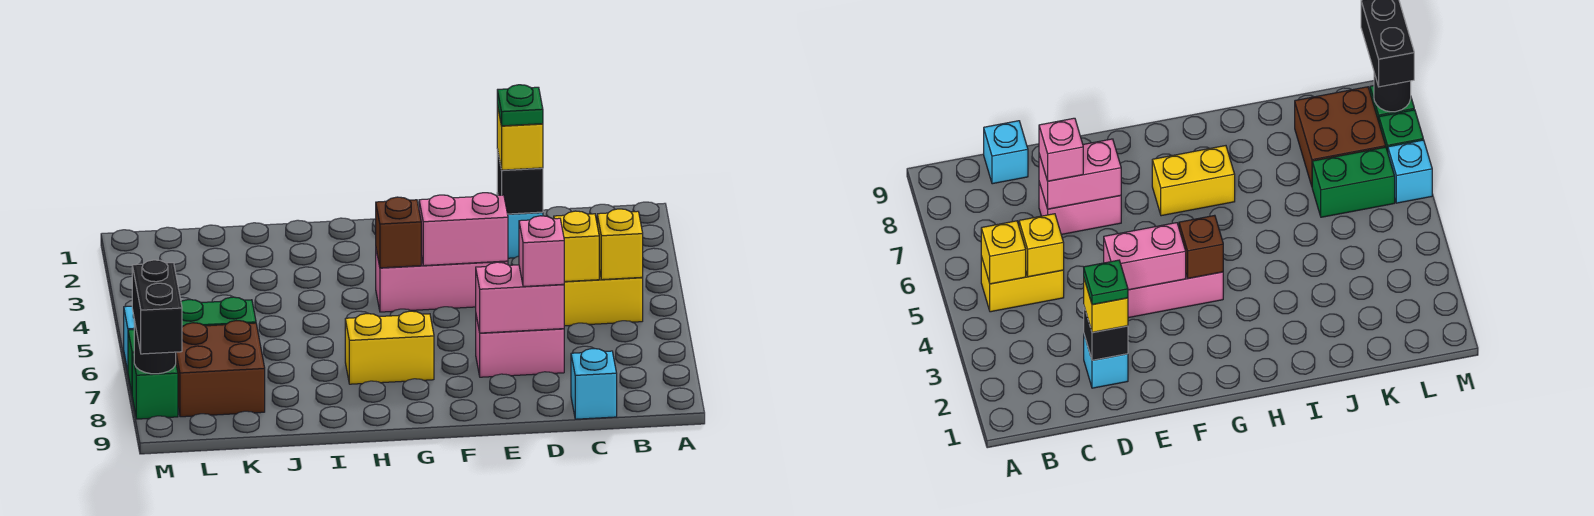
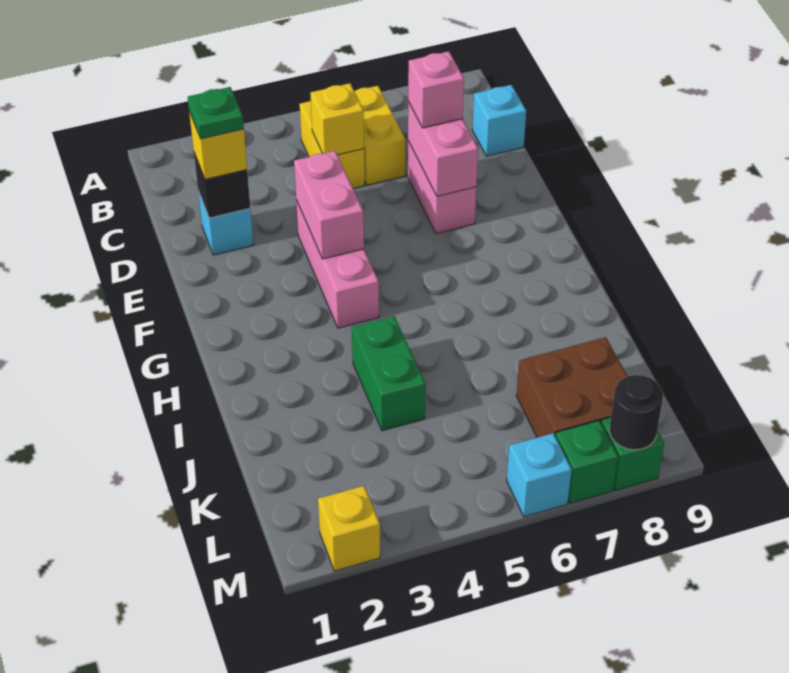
yellow 1x1 brick [597,209,643,280] -> yellow 1x1 brick moved to [318,486,380,571]
brown 1x1 brick [376,197,421,268] -> none
yellow 1x2 brick [345,311,434,384] -> yellow 1x2 brick moved to [354,86,405,185]
green 1x2 brick [181,297,256,327] -> green 1x2 brick moved to [352,316,425,431]
black 1x2 brick [132,260,182,354] -> none

